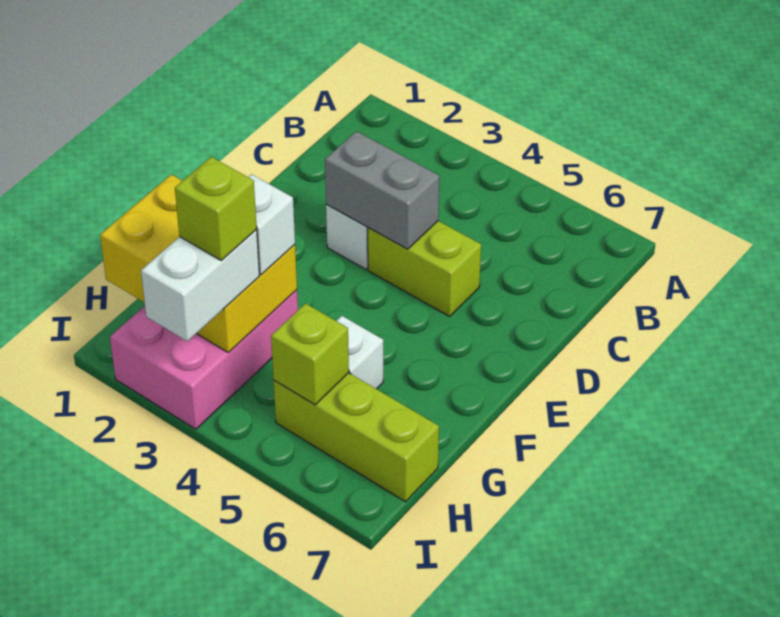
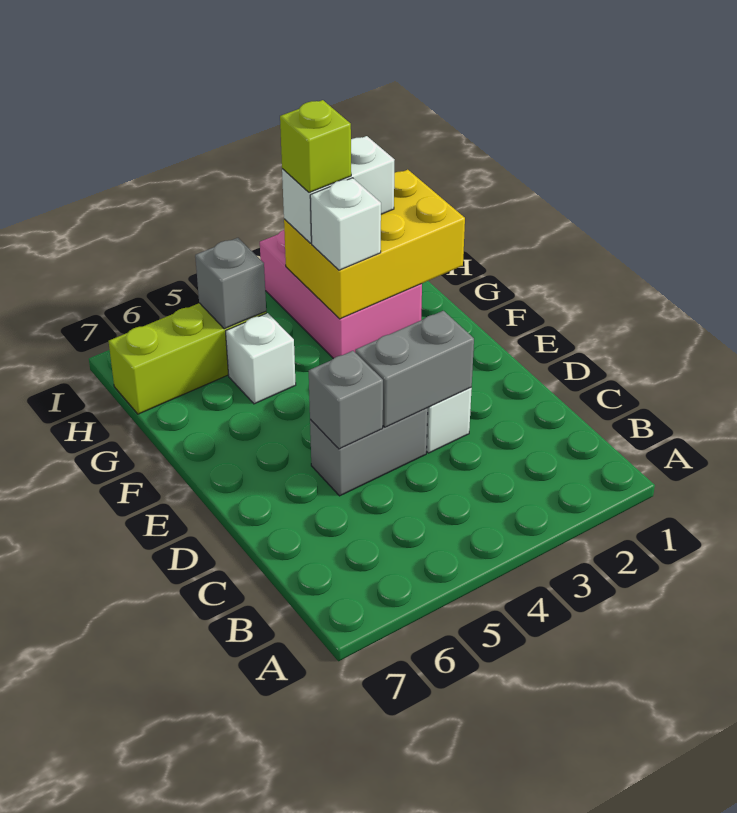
lime 1x2 brick [368,221,481,316] -> grey 1x2 brick [310,408,428,496]
none -> grey 1x1 brick [309,351,383,449]
white 1x2 brick [141,230,259,341] -> white 1x2 brick turned to [282,136,394,243]
lime 1x1 brick [271,304,349,405] -> grey 1x1 brick [195,238,266,329]

